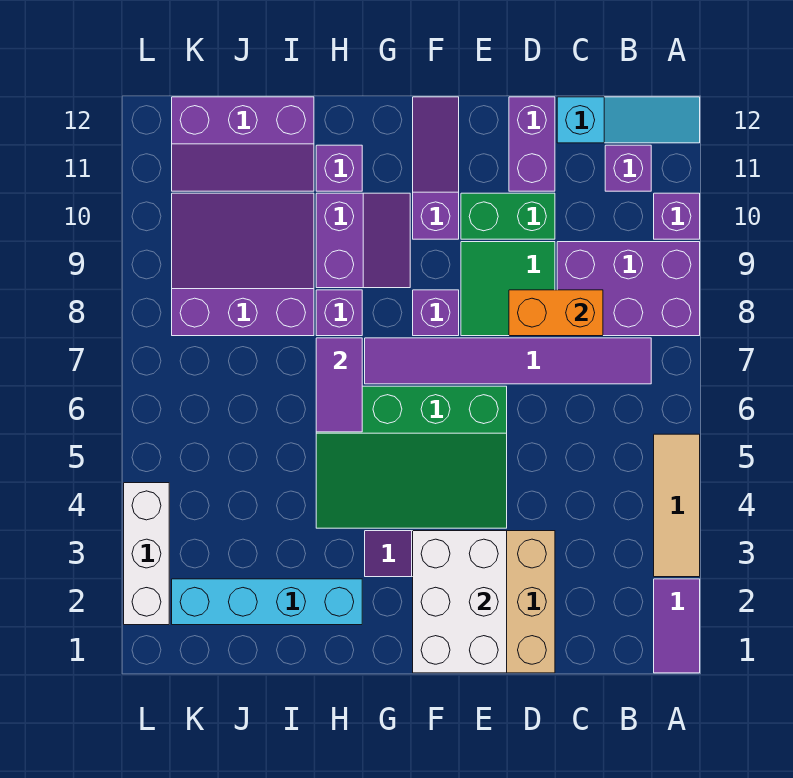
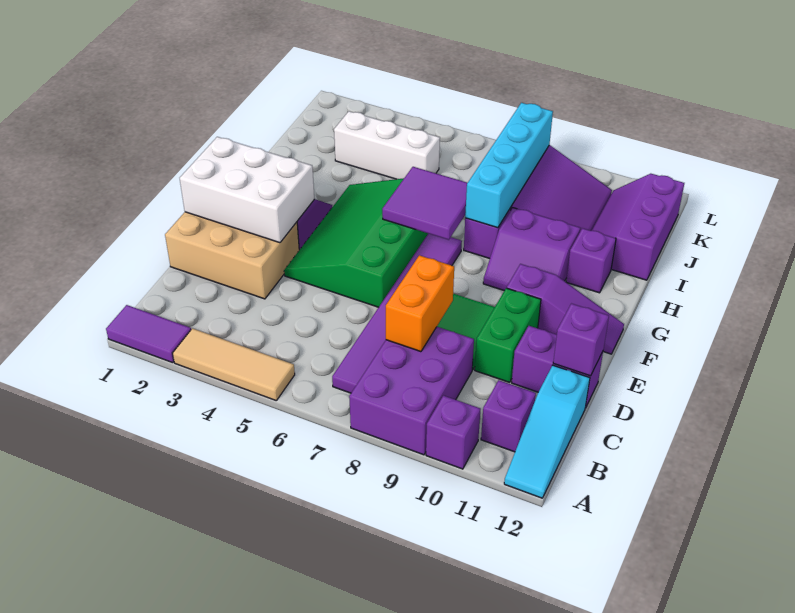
purple 1x1 brick [413,290,459,336] -> purple 1x1 brick moved to [553,304,609,376]
cyan 1x4 brick [172,579,362,625] -> cyan 1x4 brick moved to [465,103,553,228]
purple 1x2 tile [316,338,362,432] -> purple 2x2 tile [382,167,467,240]
white 1x3 brick [124,483,169,625] -> white 1x3 brick moved to [334,111,440,179]

